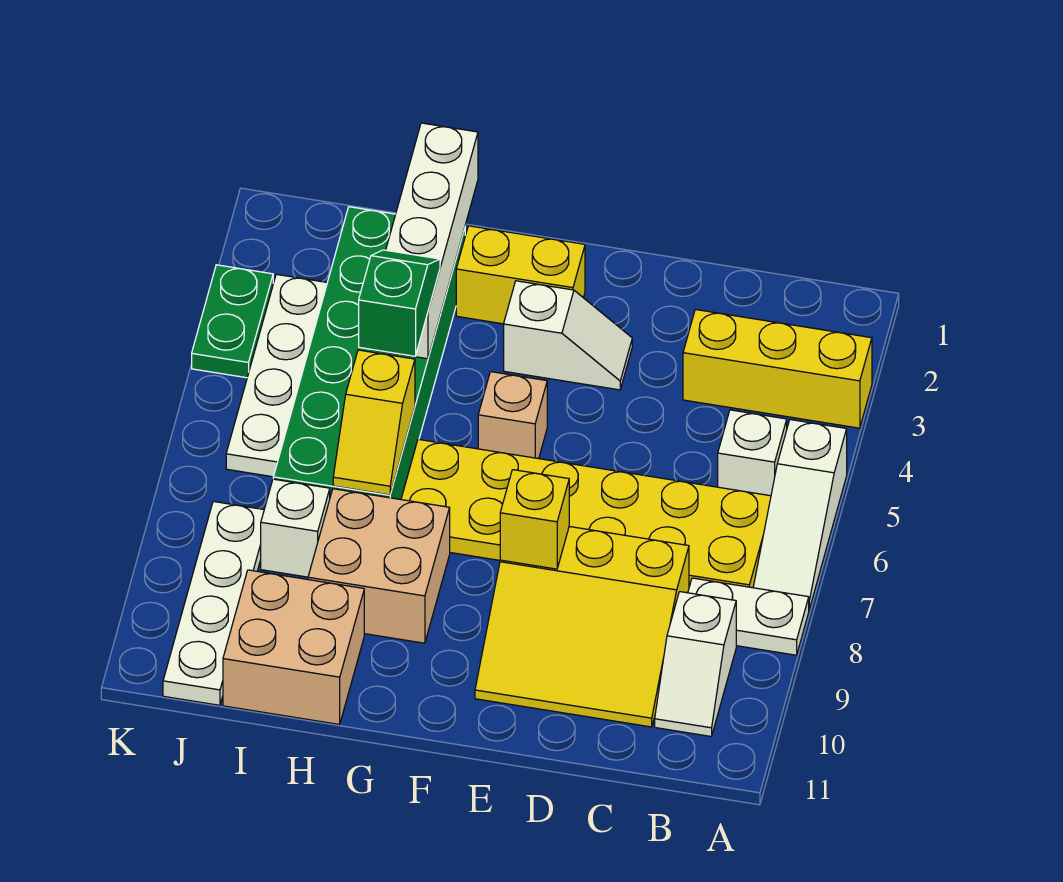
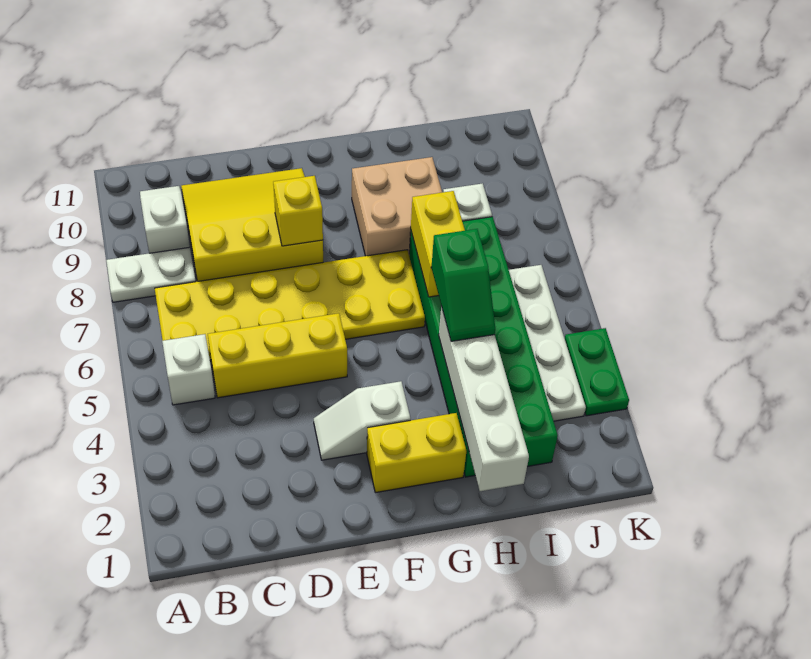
yellow 1x3 brick [683,310,872,428] -> yellow 1x3 brick moved to [208,313,347,398]
white 1x3 slope [753,420,847,609] -> none
tan 1x1 brick [478,372,547,459] -> none
yellow 1x2 slope [333,350,415,495] -> yellow 1x2 brick [411,191,465,297]
tan 2x2 brick [223,570,364,724] -> none
white 1x4 plate [163,501,264,705] -> none

